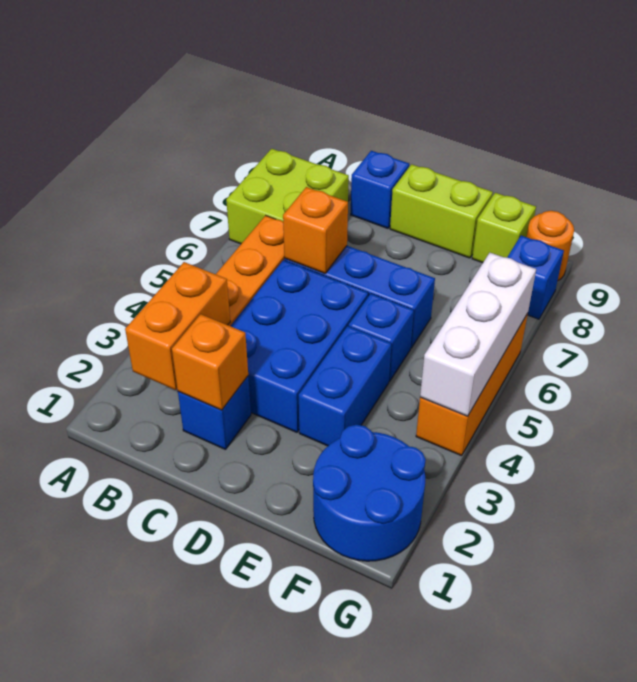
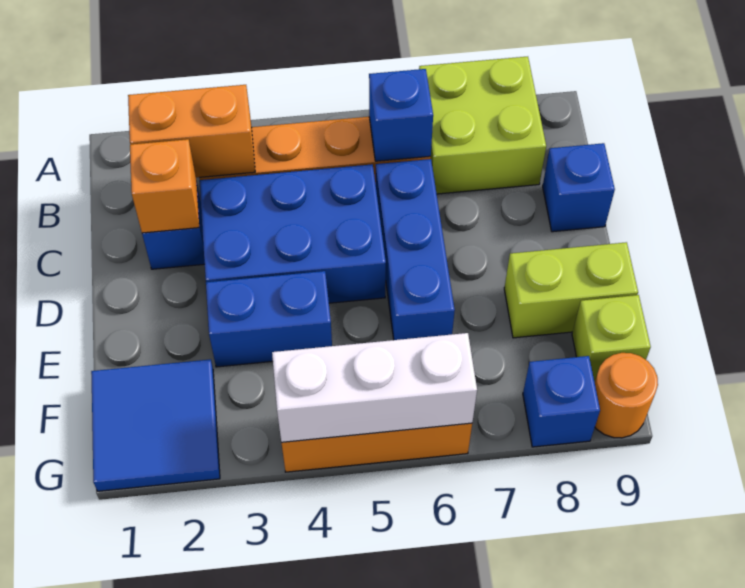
orange 1x1 brick [283,187,348,274] -> none
lime 1x2 brick [390,164,493,258] -> lime 1x2 brick turned to [504,242,638,338]
blue 1x1 brick [349,294,414,381] -> blue 1x1 brick moved to [369,69,433,161]
blue 2x2 round brick [313,425,426,561] -> blue 2x2 tile [91,359,220,491]

